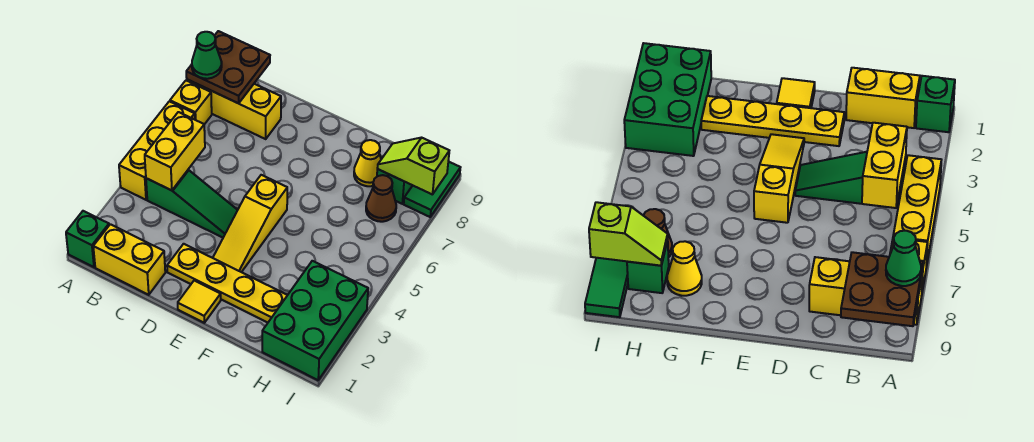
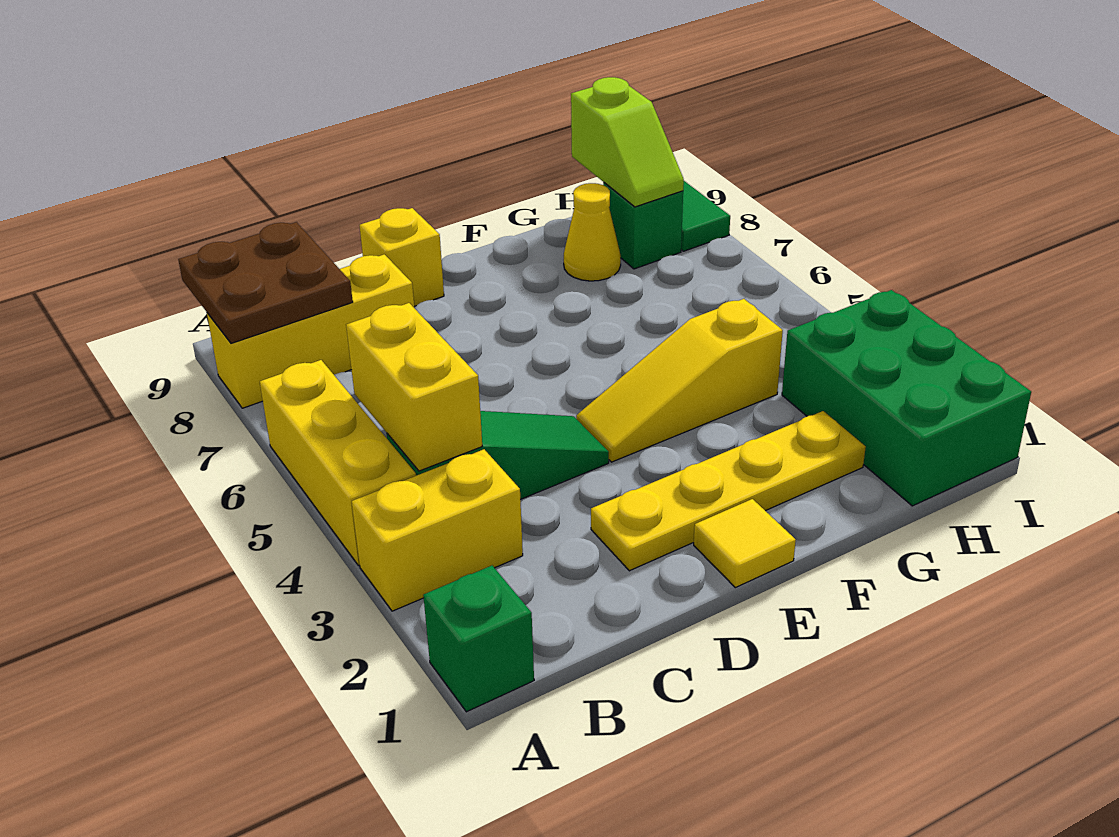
yellow 1x1 brick [170,80,212,124] -> yellow 1x1 brick moved to [360,208,444,306]
green 1x1 cone [192,32,222,79] -> none
yellow 1x2 brick [93,224,165,295] -> yellow 1x2 brick moved to [352,449,523,611]
yellow 1x3 slope [213,175,287,272] -> yellow 1x3 slope turned to [576,299,783,462]
brown 1x1 cone [366,175,396,222] -> none
lime 1x2 slope [377,138,449,195] -> lime 1x2 slope turned to [571,77,684,207]

